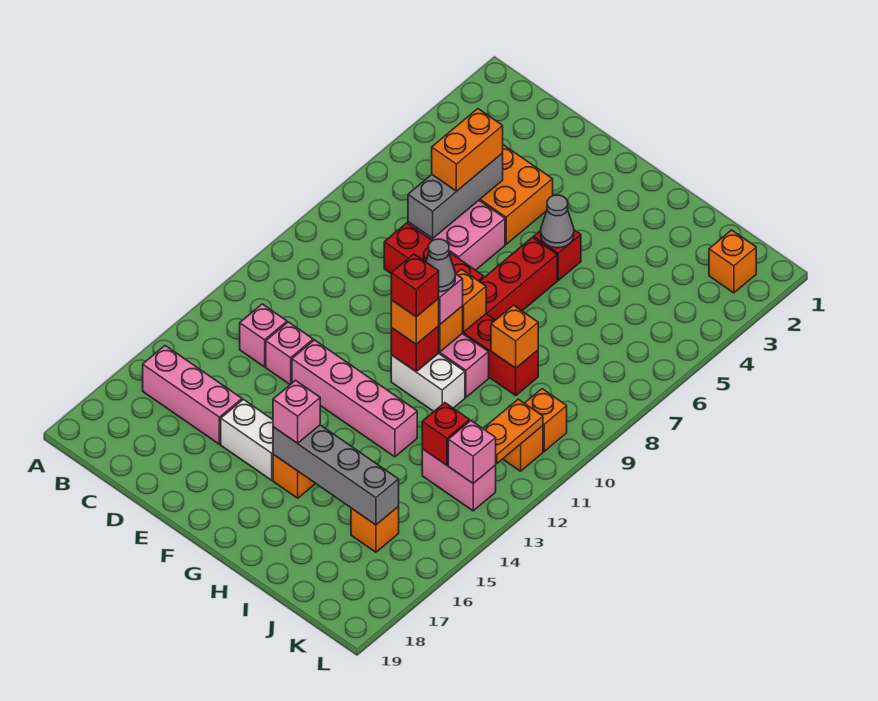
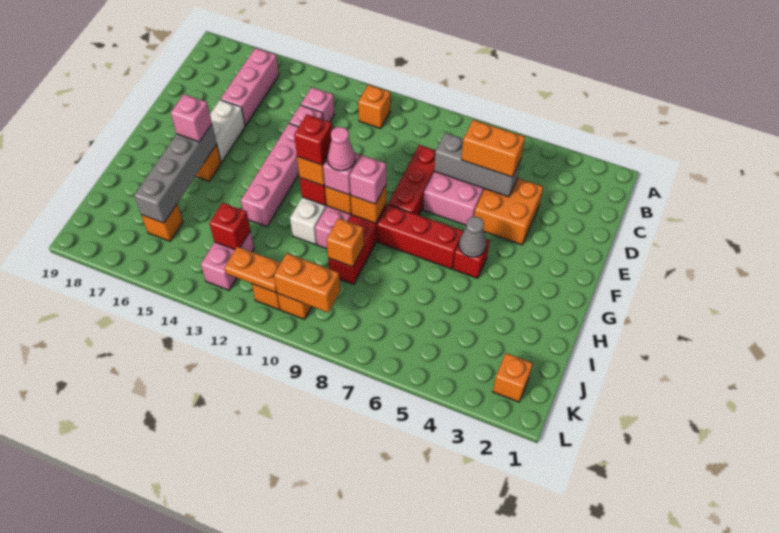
none -> orange 1x1 brick [358,85,390,128]
grey 1x1 cone [426,239,455,292] -> pink 1x1 cone [327,127,355,171]
none -> orange 1x2 brick [274,253,340,313]
pink 1x1 brick [448,421,496,483] -> pink 1x1 brick moved to [350,155,386,204]

